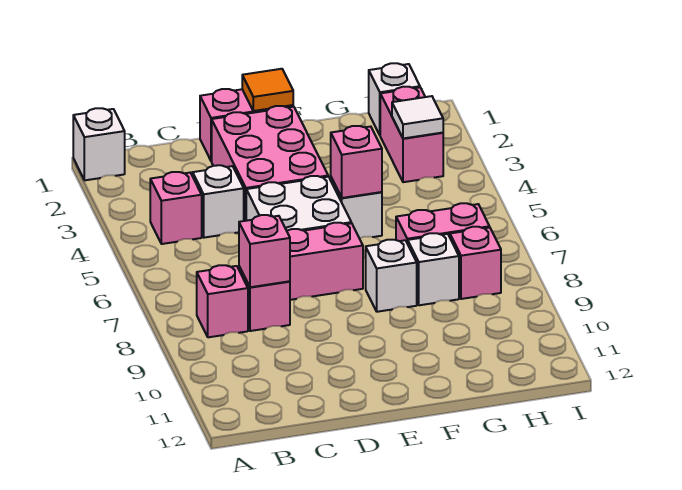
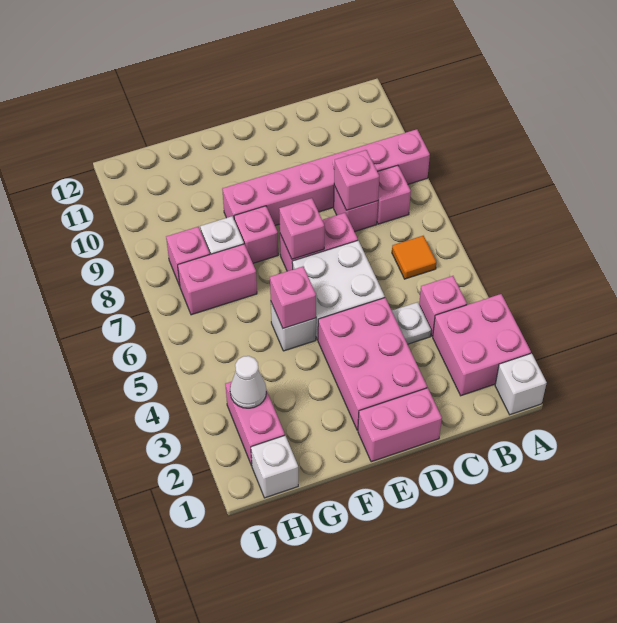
none -> pink 2x2 brick [433,294,531,396]
none -> pink 1x6 brick [222,129,430,225]
white 1x1 brick [193,165,244,238] -> white 1x1 plate [392,302,431,344]
orange 1x1 tile [242,69,293,111] -> orange 1x1 tile moved to [392,236,436,279]
none -> pink 1x1 brick [279,198,324,259]
white 1x1 brick [366,240,417,312] -> pink 1x1 brick [234,206,278,263]
white 1x1 tile [392,96,443,138] -> white 1x1 cone [230,356,266,408]

